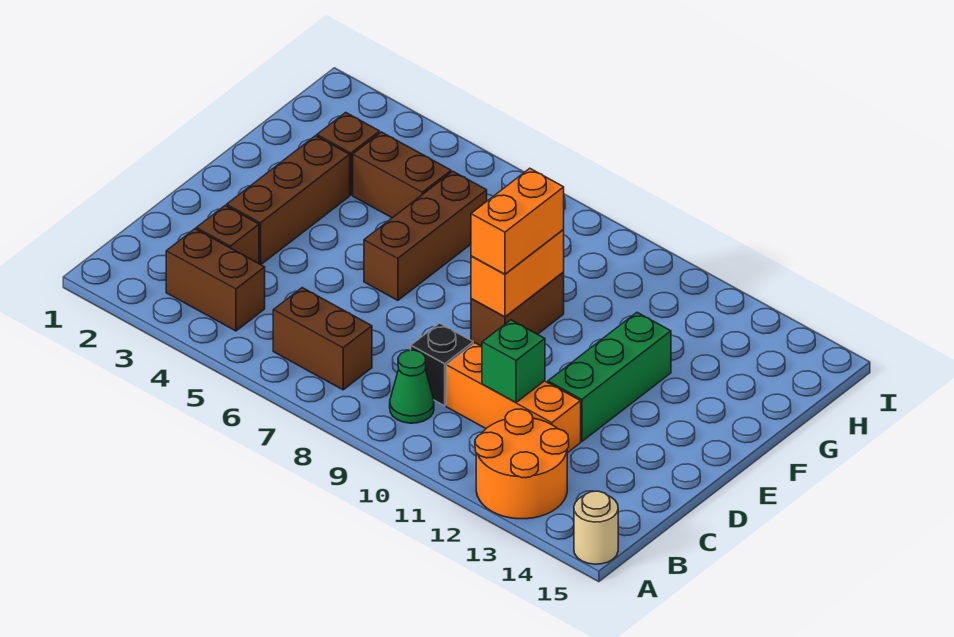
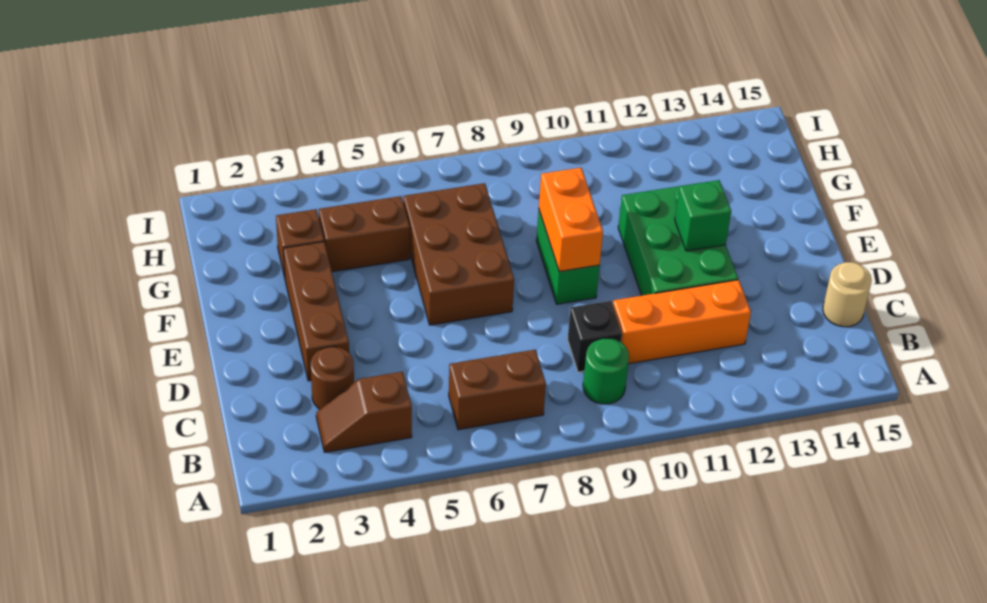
orange 2x2 round brick [475,409,569,519] -> none
tan 1x1 round brick [574,491,618,564] -> tan 1x1 round brick moved to [823,262,872,327]
brown 1x2 brick [166,229,265,331] -> brown 1x2 slope [316,372,412,452]
green 1x1 cone [390,350,434,423] -> green 1x1 round brick [583,338,629,404]
brown 1x1 brick [196,206,259,263] -> brown 1x1 round brick [311,347,354,409]
green 1x1 brick [482,320,545,403] -> green 1x1 brick moved to [675,180,731,251]
green 1x3 brick [548,312,671,441] -> green 2x3 brick [618,186,738,296]
brown 1x3 brick [364,171,487,300] -> brown 2x3 brick [403,183,514,325]
brown 1x2 brick [471,272,564,346] -> green 1x2 brick [536,210,600,304]
orange 1x2 brick [471,168,564,274] -> none

